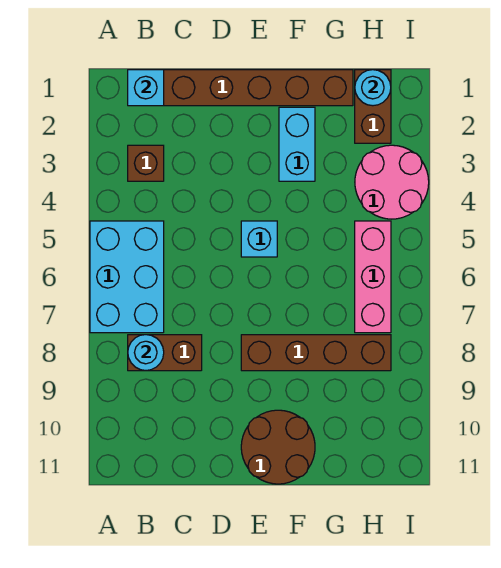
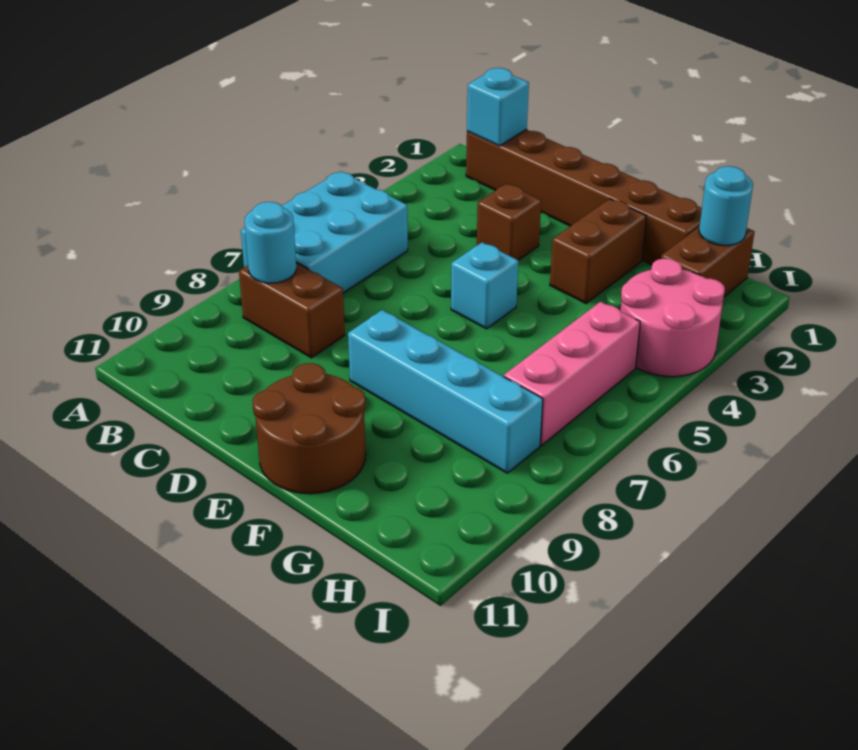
brown 1x1 brick [128,145,164,181] -> brown 1x1 brick moved to [477,184,541,260]
brown 1x4 brick [241,335,391,371] -> cyan 1x4 brick [348,310,543,473]
cyan 1x2 brick [279,107,315,181] -> brown 1x2 brick [550,199,646,303]

